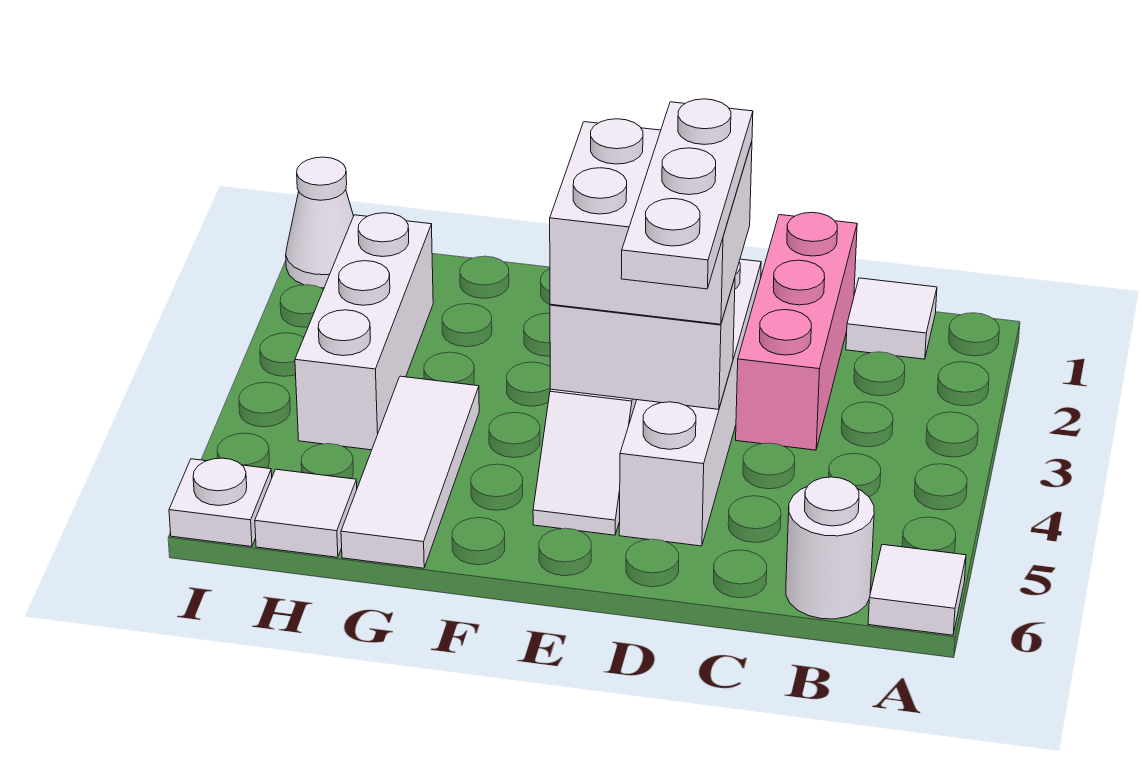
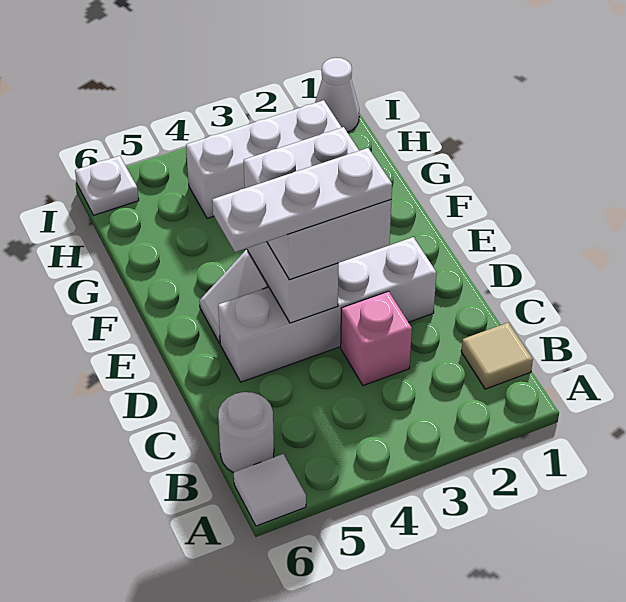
white 1x1 tile [846,278,937,359] -> tan 1x1 tile [461,323,533,389]
pink 1x3 brick [736,212,857,450] -> pink 1x1 brick [341,291,412,386]
white 1x3 tile [341,376,479,568] -> none
white 1x1 tile [255,469,357,557] -> none

